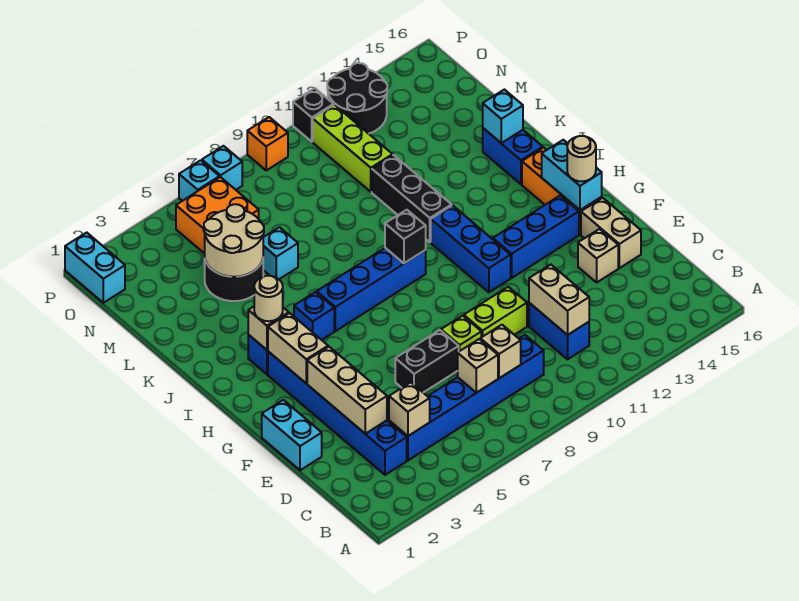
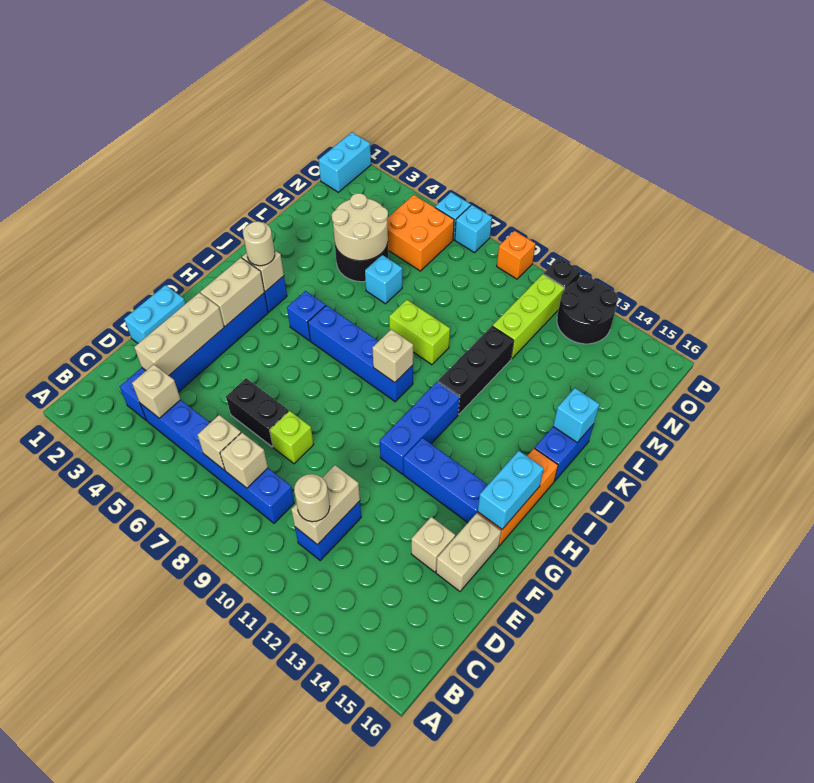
lime 1x2 brick [464,287,527,337] -> lime 1x2 brick moved to [389,300,450,365]
tan 1x1 round brick [567,136,596,181] -> tan 1x1 round brick moved to [294,474,330,522]
black 1x1 brick [385,210,426,263] -> tan 1x1 brick [372,329,413,383]

